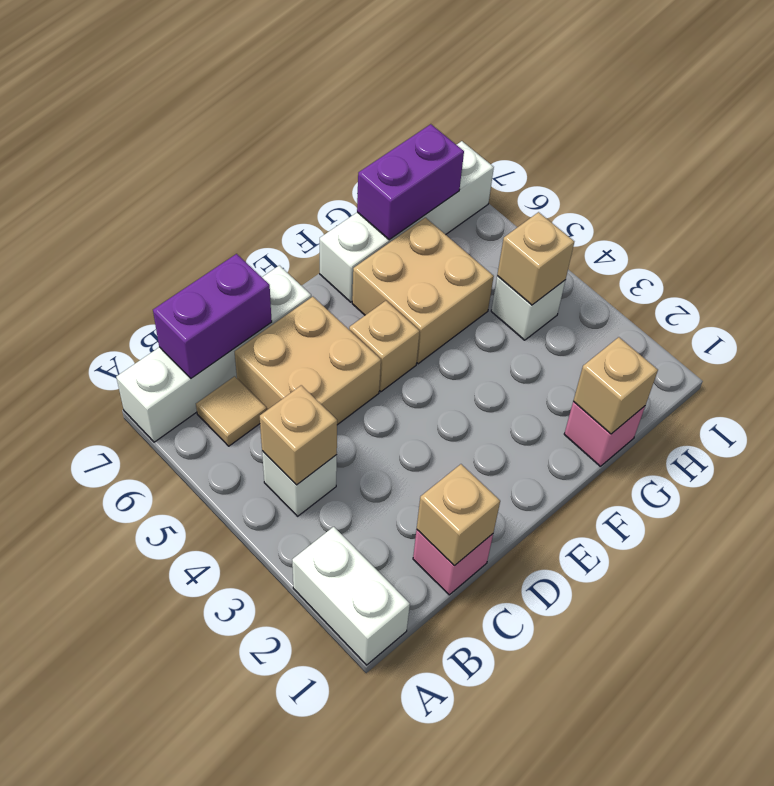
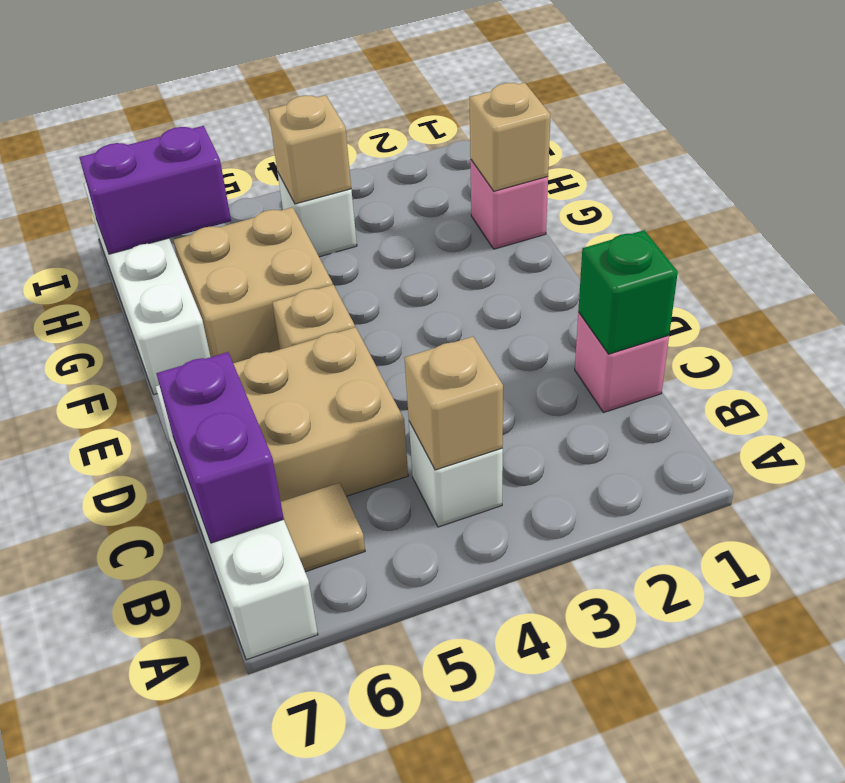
white 1x2 brick [292,527,410,665] -> none
tan 1x1 brick [417,464,500,566] -> green 1x1 brick [578,230,678,354]
purple 1x2 brick [357,124,464,240] -> purple 1x2 brick turned to [79,126,231,254]

